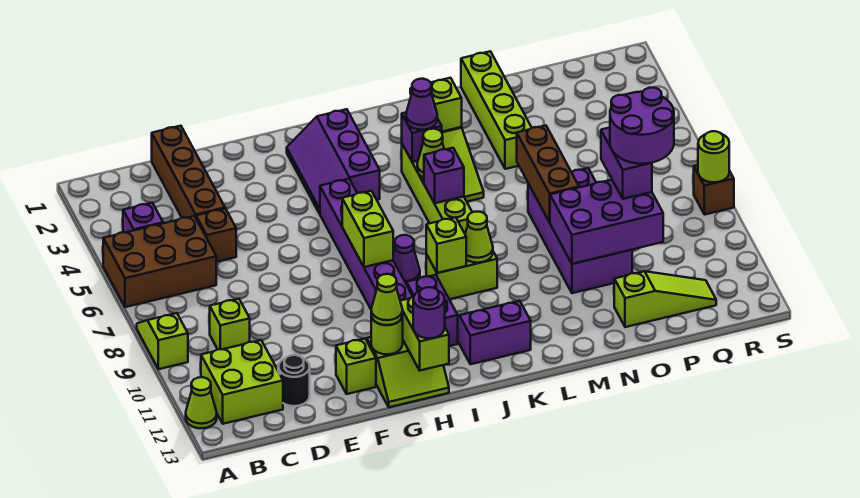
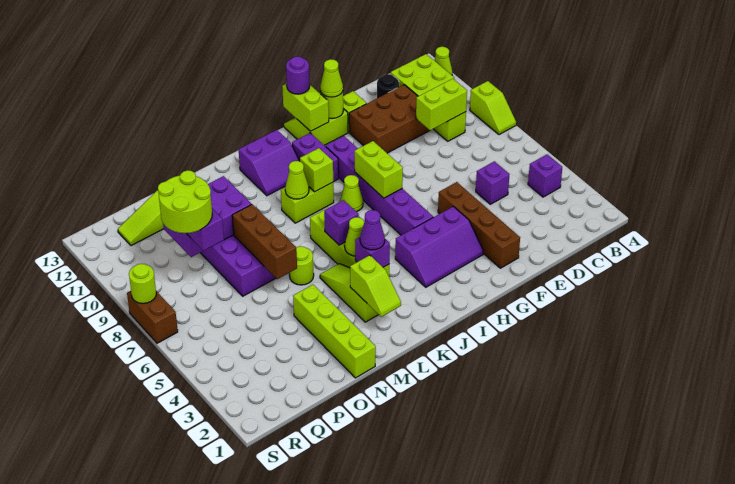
brown 2x3 brick [103,216,216,307] -> brown 2x3 brick moved to [349,85,430,153]
none -> lime 1x2 brick [416,78,467,130]
brown 1x4 brick [152,126,225,218] -> brown 1x4 brick moved to [438,182,520,268]
brown 1x1 brick [196,208,236,262] -> purple 1x1 brick [476,161,510,204]
purple 2x3 slope [287,109,380,214] -> purple 2x3 slope turned to [395,206,483,287]
purple 1x1 cone [393,235,420,285] -> lime 1x1 cone [340,175,363,212]
none -> lime 1x1 round brick [289,246,314,285]
purple 2x2 round brick [610,87,674,164] -> lime 2x2 round brick [158,170,212,233]
brown 1x1 brick [694,165,734,215] -> brown 1x2 brick [127,291,178,343]

